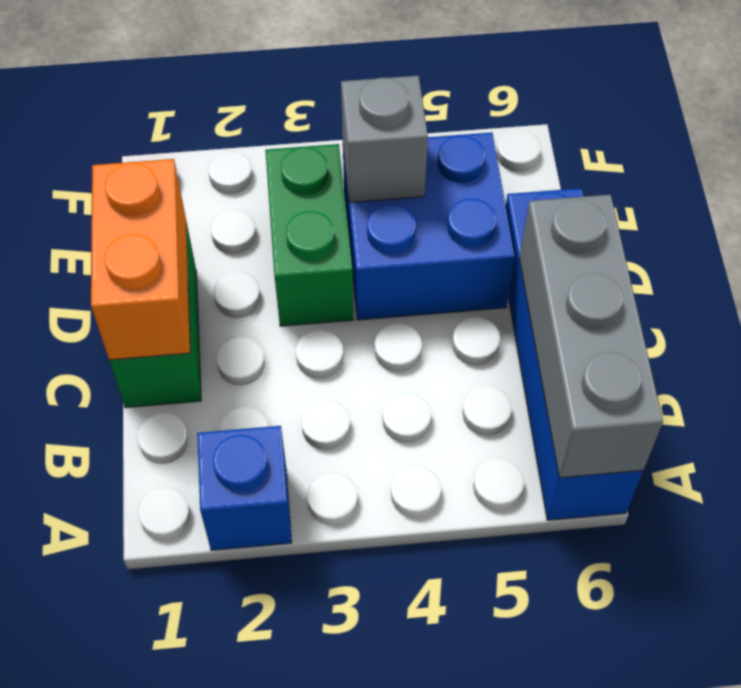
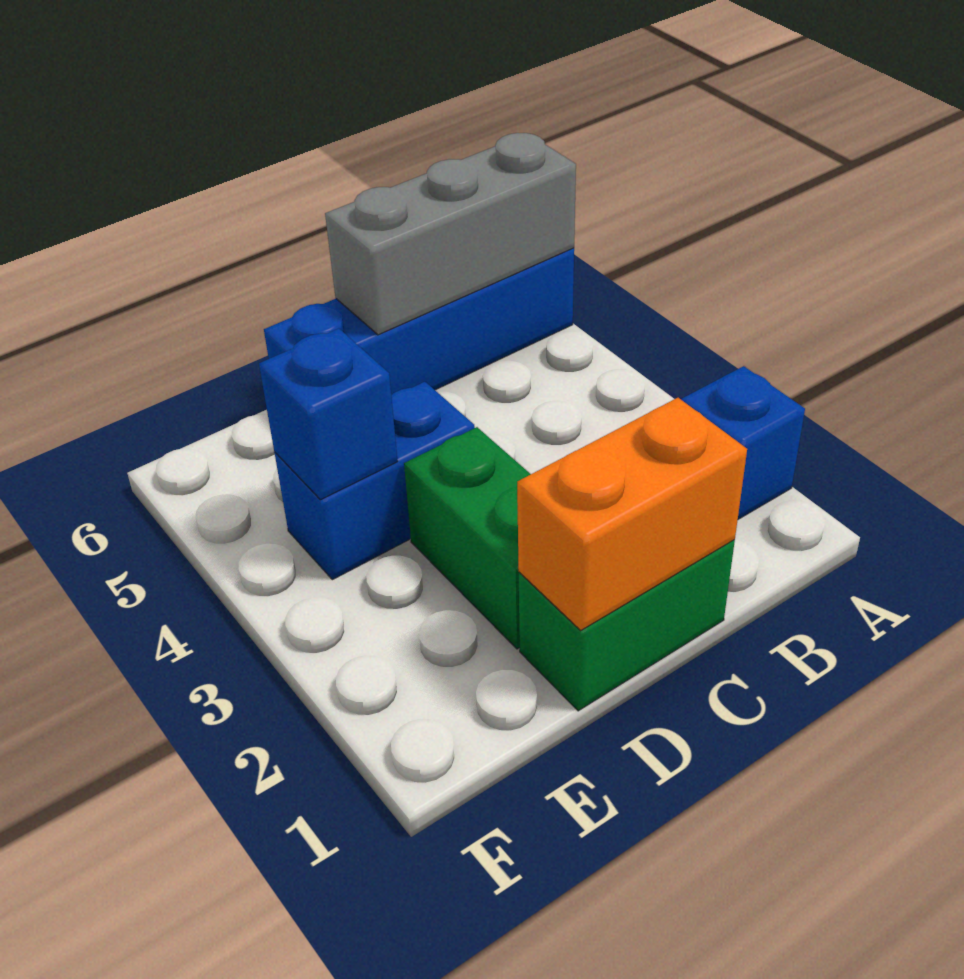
green 1x2 brick [265,144,353,326] -> green 1x2 brick turned to [404,427,531,649]
blue 2x2 brick [343,132,515,320] -> blue 1x2 brick [274,382,475,580]
grey 1x1 brick [341,76,428,202] -> blue 1x1 brick [259,328,398,500]

